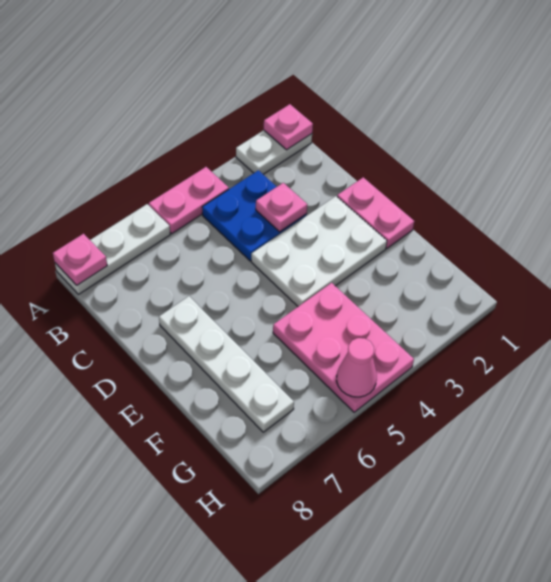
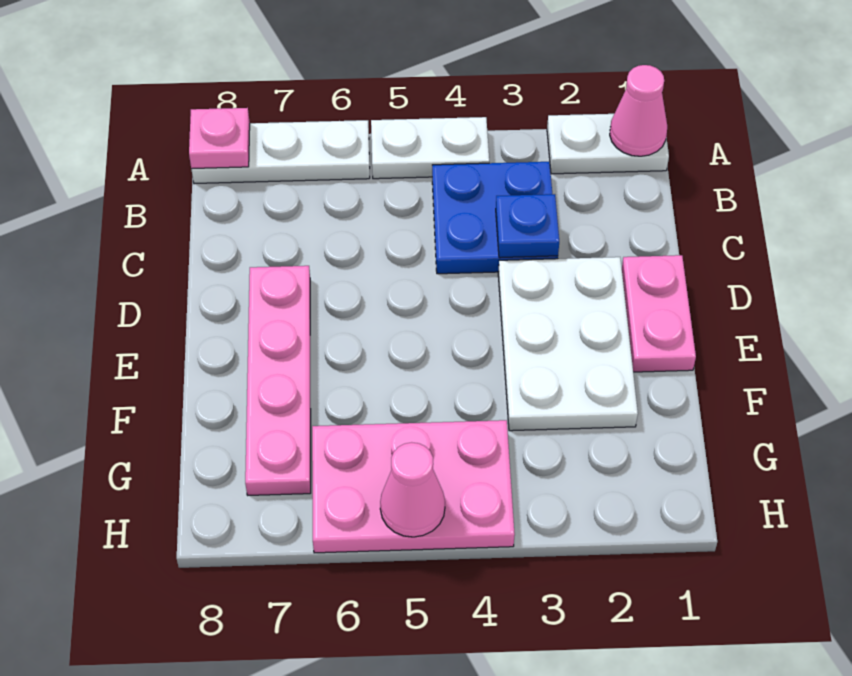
pink 1x1 plate [264,104,313,150] -> pink 1x1 cone [610,65,667,156]
pink 1x2 plate [149,167,229,234] -> white 1x2 plate [371,117,489,179]
pink 1x1 plate [256,183,307,232] -> blue 1x1 plate [496,194,559,258]
white 2x3 plate [251,196,387,306] -> white 2x3 plate turned to [498,257,638,431]
white 1x4 plate [159,296,294,432] -> pink 1x4 plate [245,266,311,495]
pink 2x3 plate [273,283,414,412] -> pink 2x3 plate turned to [312,420,515,553]

